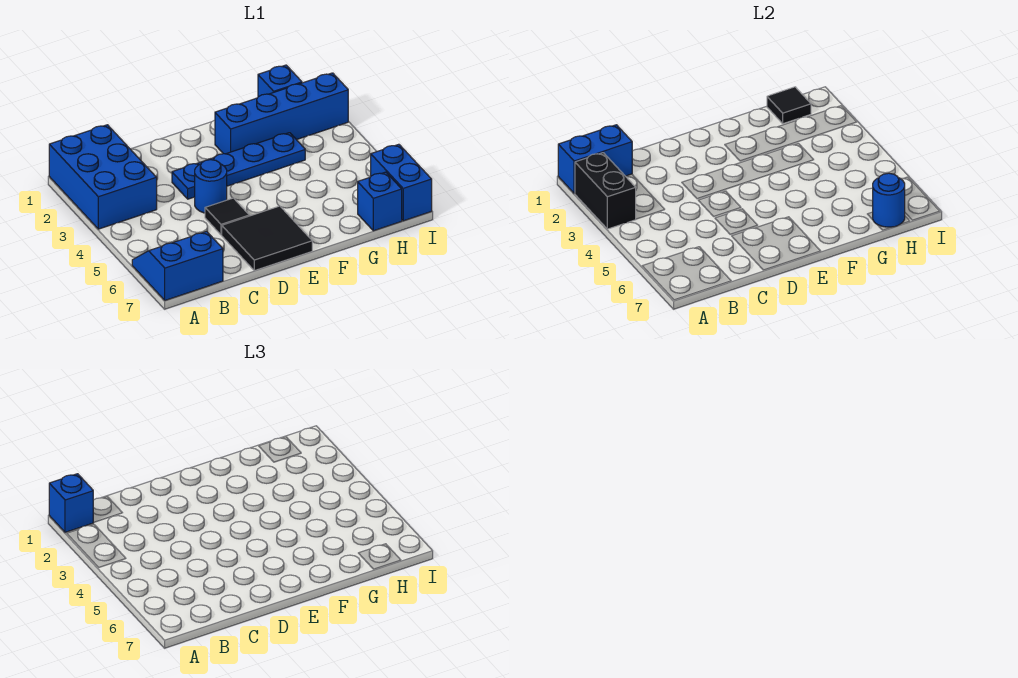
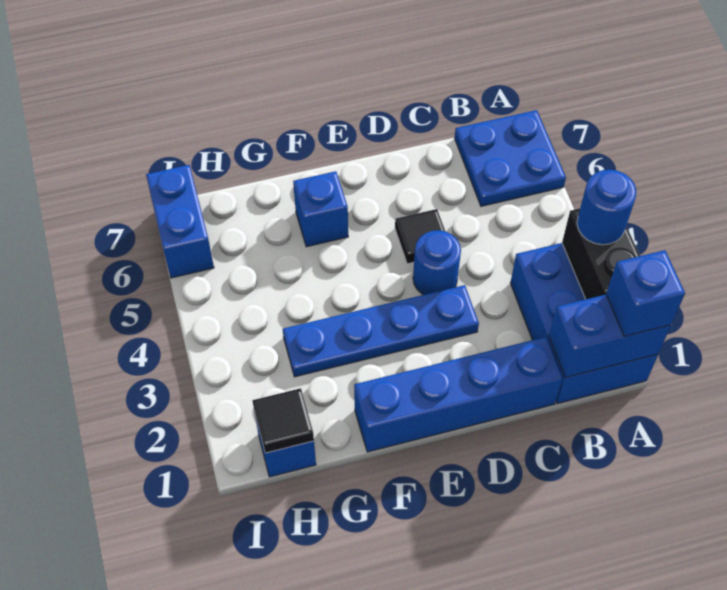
blue 2x2 slope [132,231,223,300] -> blue 2x2 plate [455,110,566,206]
black 2x2 tile [222,206,312,271] -> none
blue 1x4 brick [215,73,348,154] -> blue 1x4 brick moved to [354,337,563,452]
blue 1x1 brick [358,172,402,231] -> blue 1x1 brick moved to [293,171,348,247]
blue 1x1 round brick [873,173,905,227] -> blue 1x1 round brick moved to [577,170,636,245]

